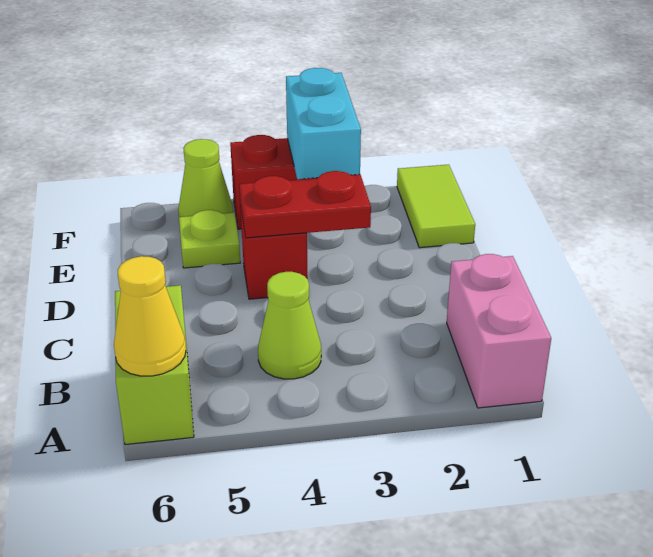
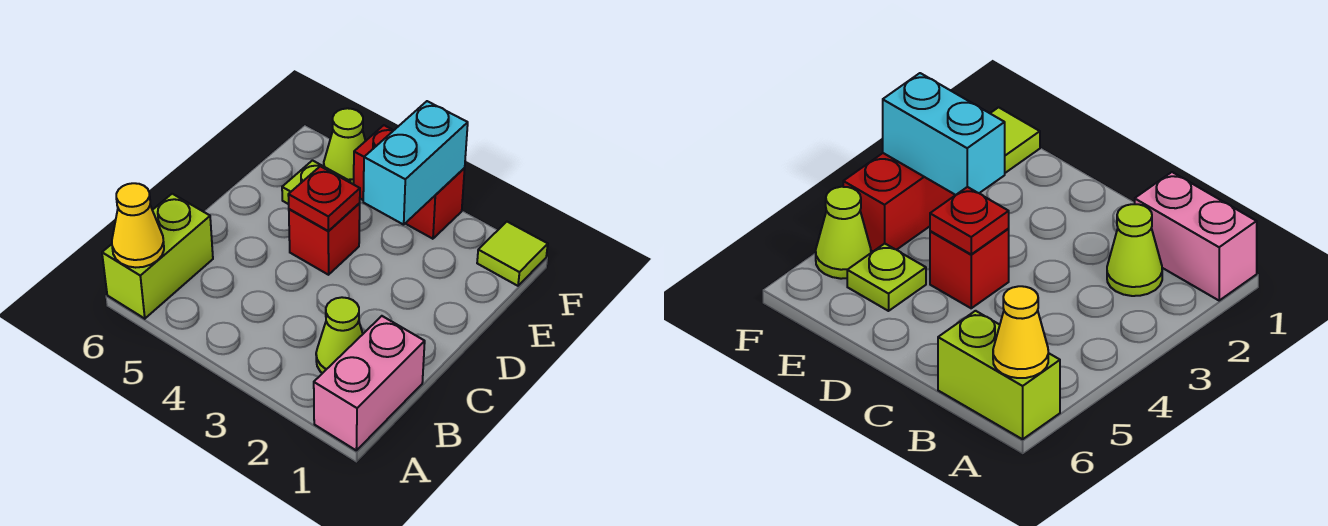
lime 1x1 cone [258,272,321,379] -> lime 1x1 cone moved to [316,297,363,373]
red 1x2 plate [239,171,371,238] -> red 1x1 plate [288,166,360,231]
lime 1x2 tile [397,165,475,248] -> lime 1x1 tile [477,222,548,286]

